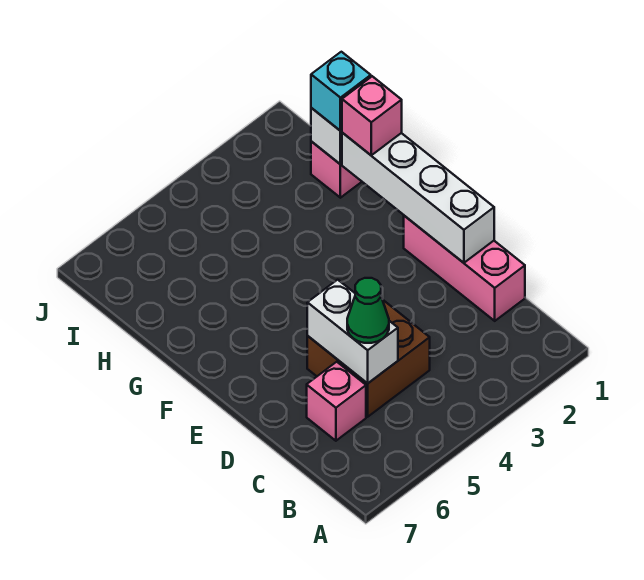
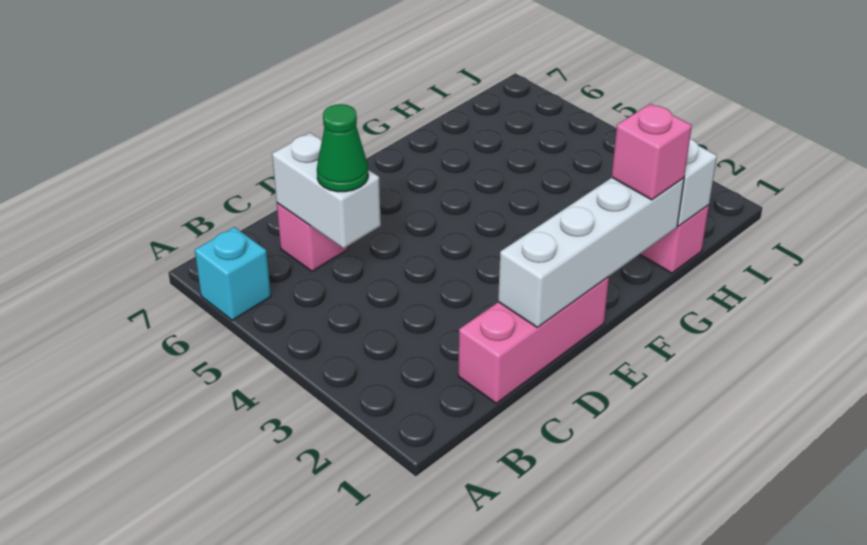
brown 2x2 brick [307,299,430,417] -> none
white 1x2 brick [307,280,398,383] -> white 1x2 brick turned to [272,133,381,248]
cyan 1x1 brick [311,52,371,131] -> cyan 1x1 brick moved to [195,227,271,320]

